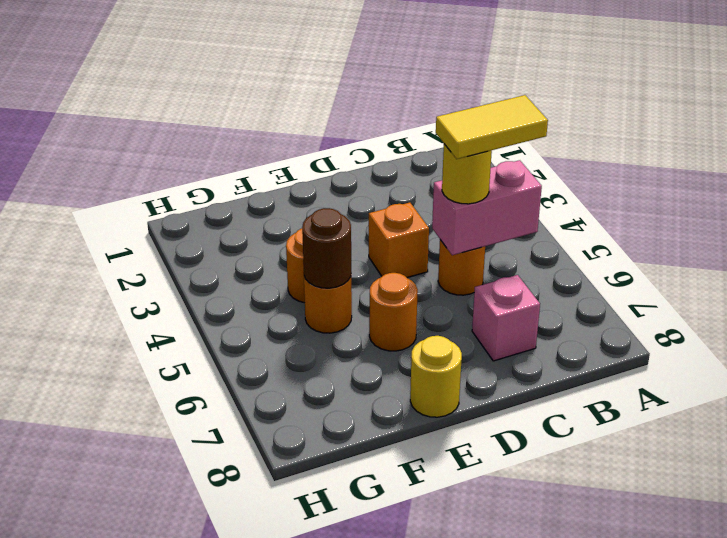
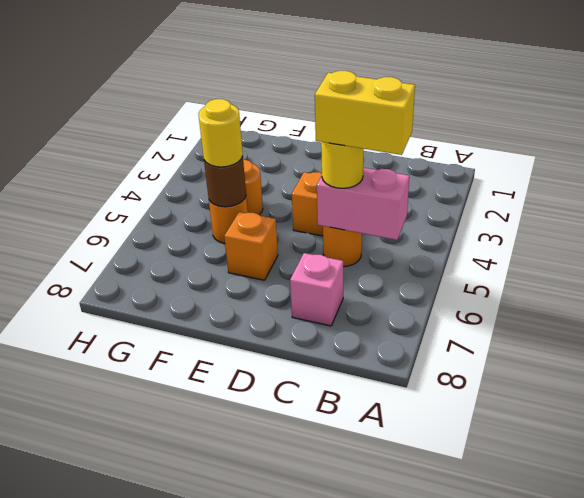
yellow 1x2 tile [436,95,548,159] -> yellow 1x2 brick [315,71,415,155]
orange 1x1 round brick [369,273,418,351] -> orange 1x1 brick [224,212,278,280]
yellow 1x1 round brick [410,336,462,417] -> yellow 1x1 round brick moved to [198,99,243,167]

